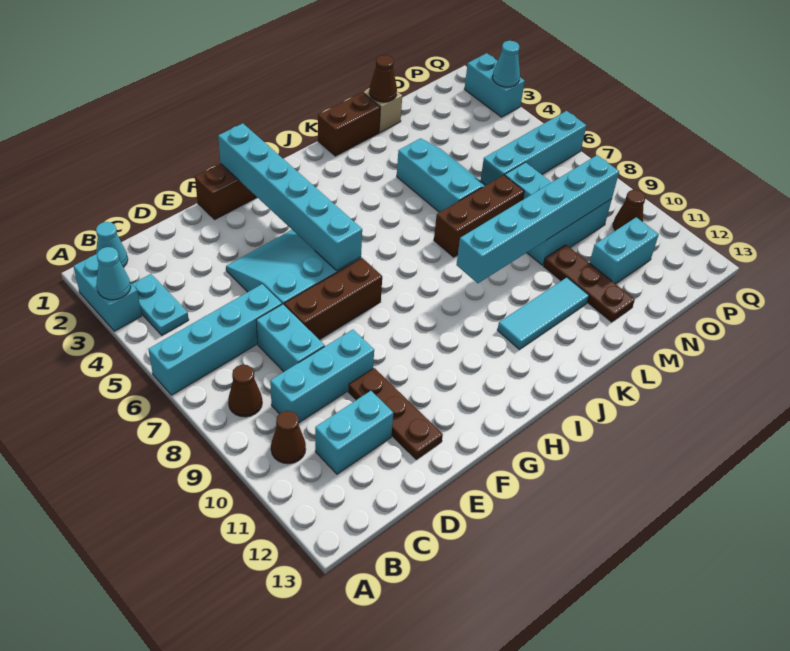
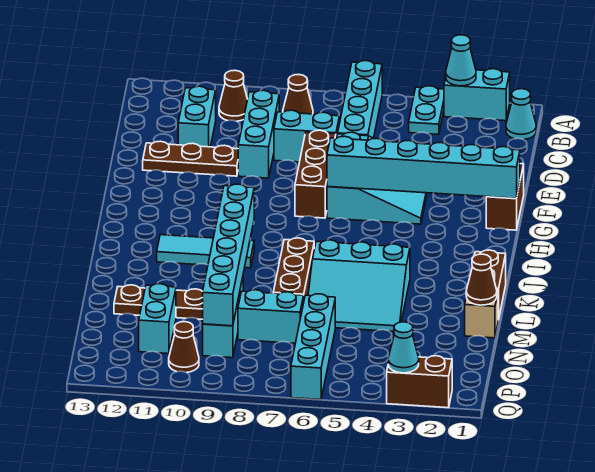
cyan 1x2 plate [132,274,189,335] -> cyan 1x2 plate turned to [409,86,444,135]
cyan 1x3 tile [498,277,589,349] -> cyan 1x3 tile turned to [157,235,254,268]
cyan 2x3 slope [397,138,486,212] -> cyan 3x3 slope [308,240,410,332]
cyan 1x2 brick [465,53,525,117] -> brown 1x2 brick [387,356,452,408]

